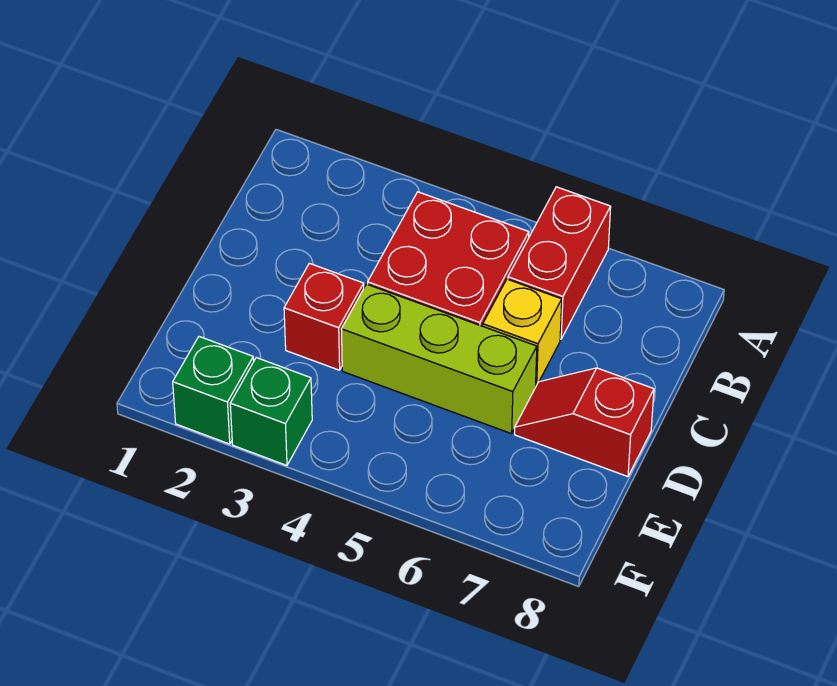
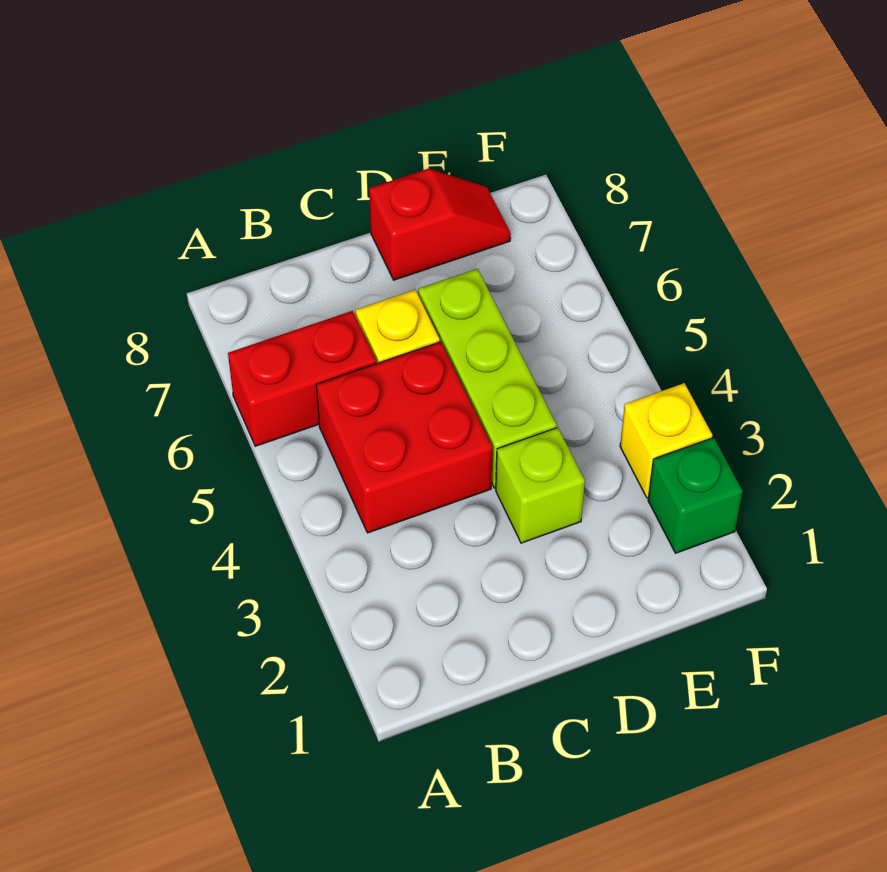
red 1x1 brick [284,263,364,370] -> lime 1x1 brick [496,428,585,543]
red 1x2 slope [515,368,654,477] -> red 1x2 slope turned to [369,169,511,280]
green 1x1 brick [230,358,312,465] -> yellow 1x1 brick [620,383,712,498]

